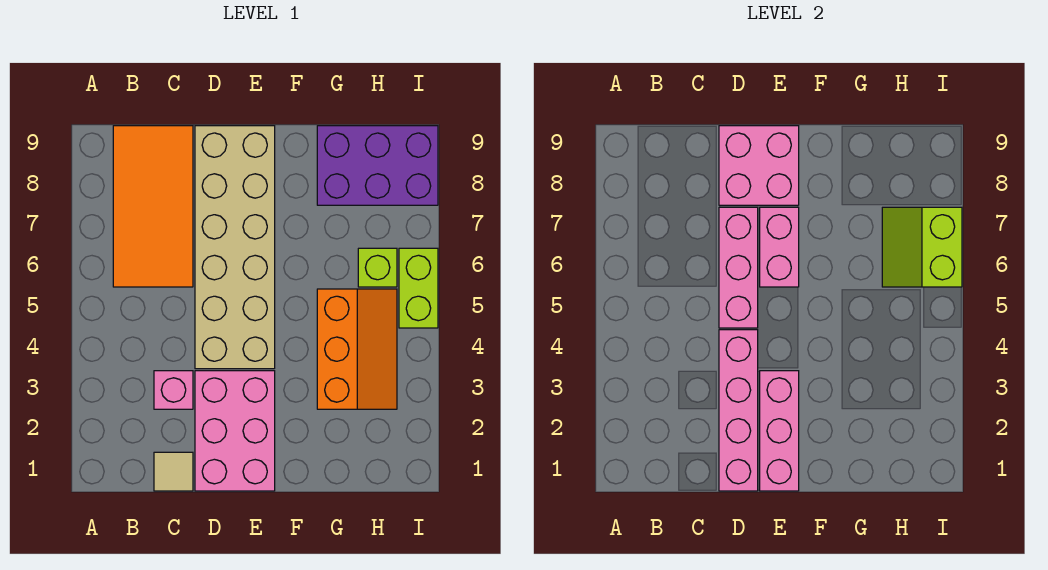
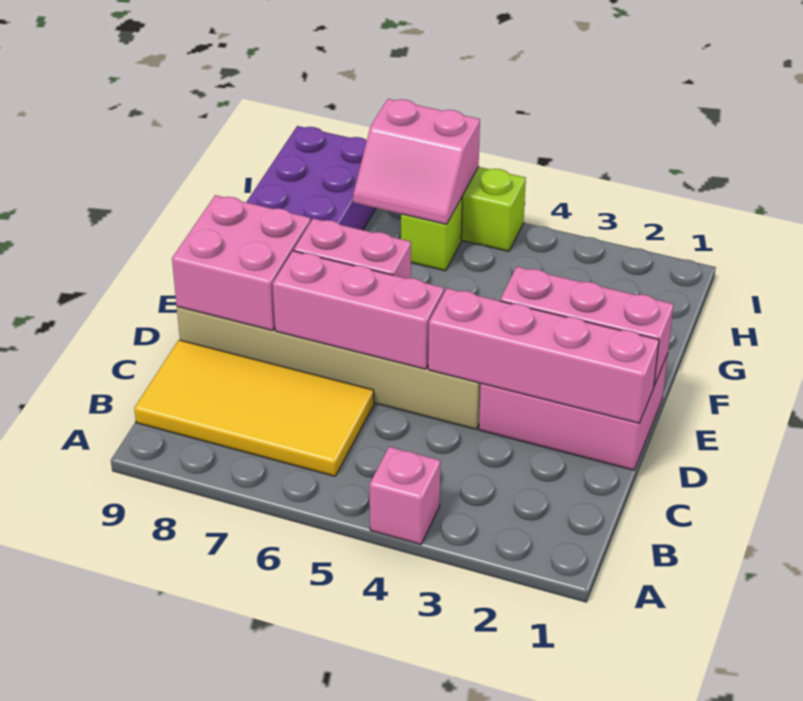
orange 2x4 tile [113,126,193,287] -> yellow 2x4 tile [134,340,374,476]
tan 1x1 tile [154,452,193,491] -> none
pink 1x1 brick [154,371,193,409] -> pink 1x1 brick moved to [370,447,440,544]
orange 2x3 slope [317,289,397,409] -> none
lime 2x2 slope [882,207,962,287] -> pink 2x2 slope [353,99,480,224]

